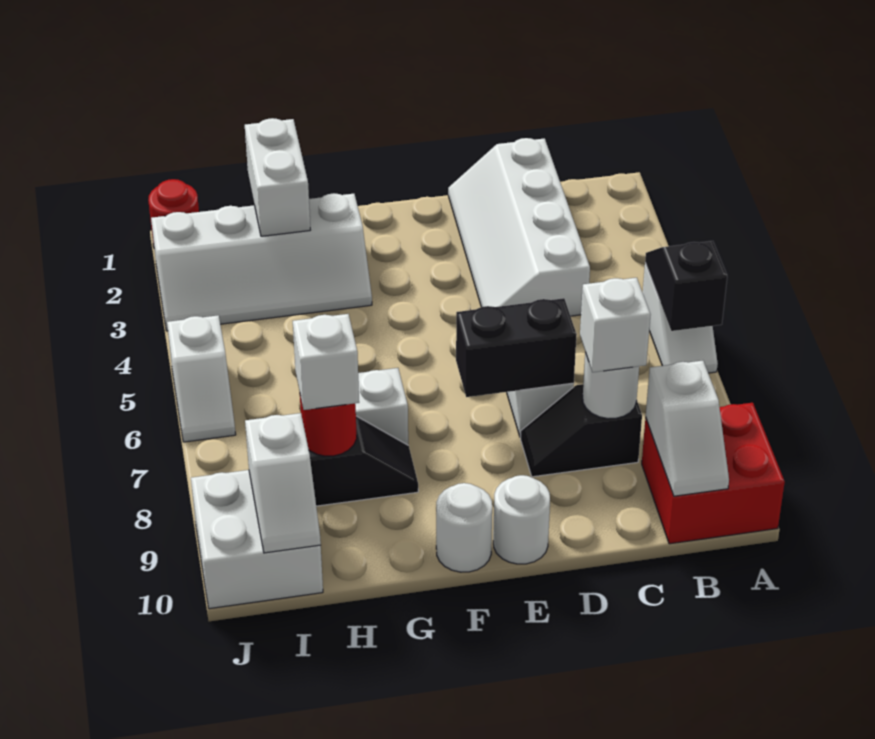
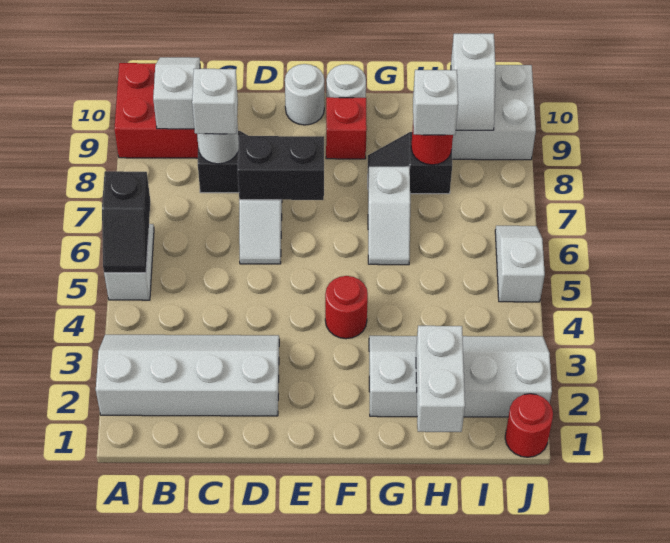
white 2x4 slope [448,138,590,316] -> white 2x4 slope turned to [96,335,279,416]
none -> red 1x1 round brick [325,276,368,339]
none -> red 1x1 brick [326,97,367,159]
white 1x2 slope [245,413,321,553] -> white 1x2 slope turned to [451,34,496,130]

